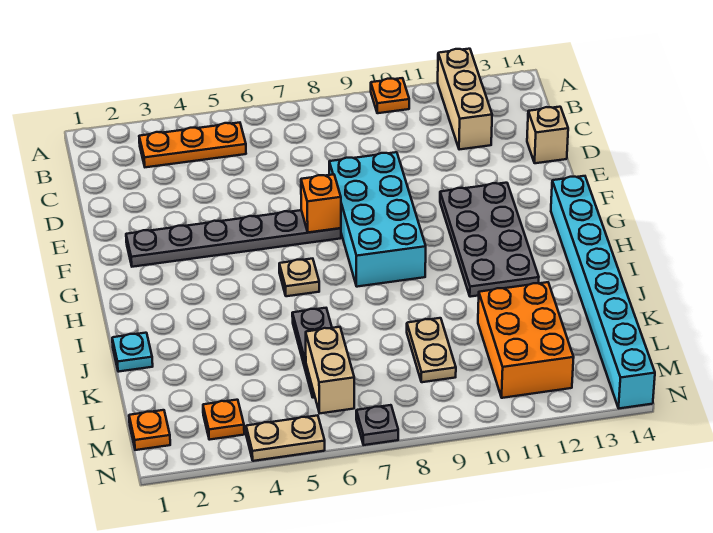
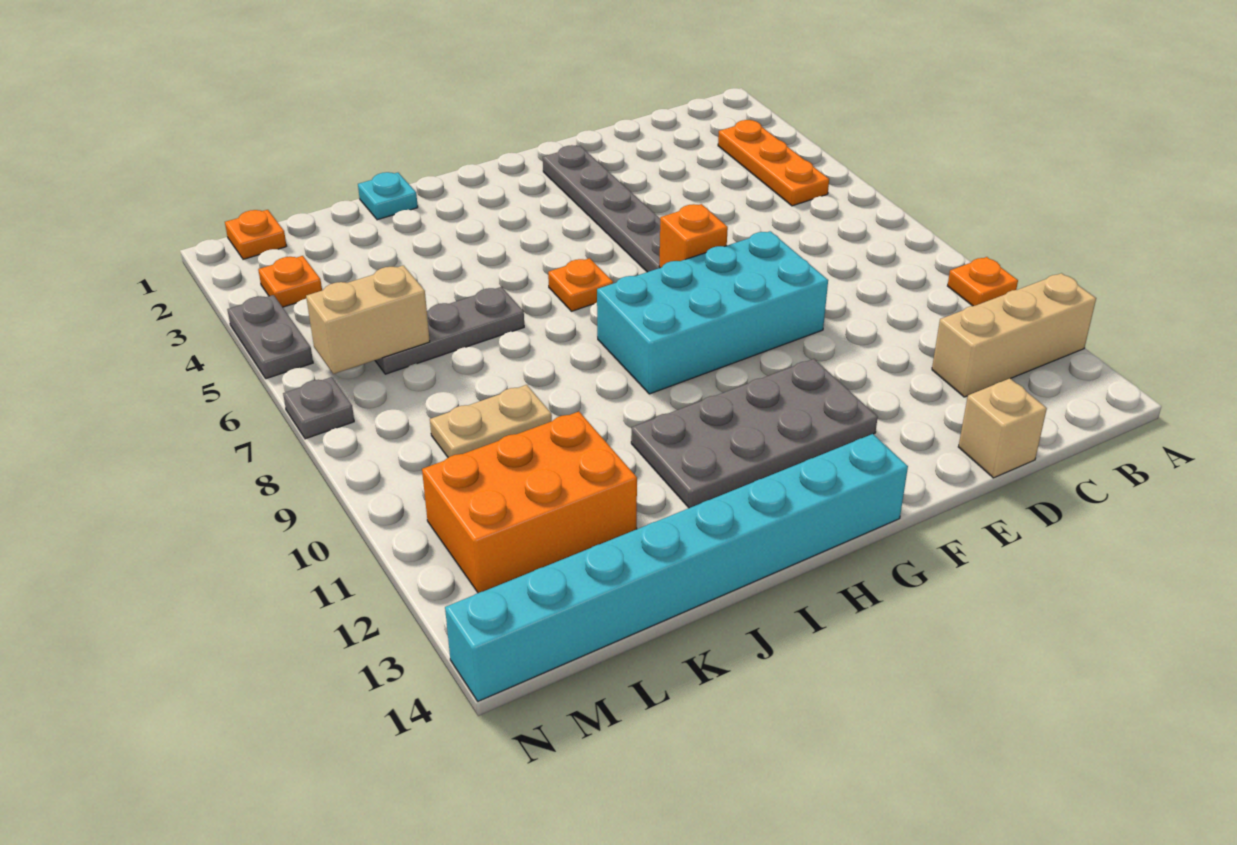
tan 1x1 plate [279,259,319,296] -> orange 1x1 plate [548,258,613,311]
tan 1x2 plate [246,415,325,461] -> grey 1x2 plate [227,295,313,379]

